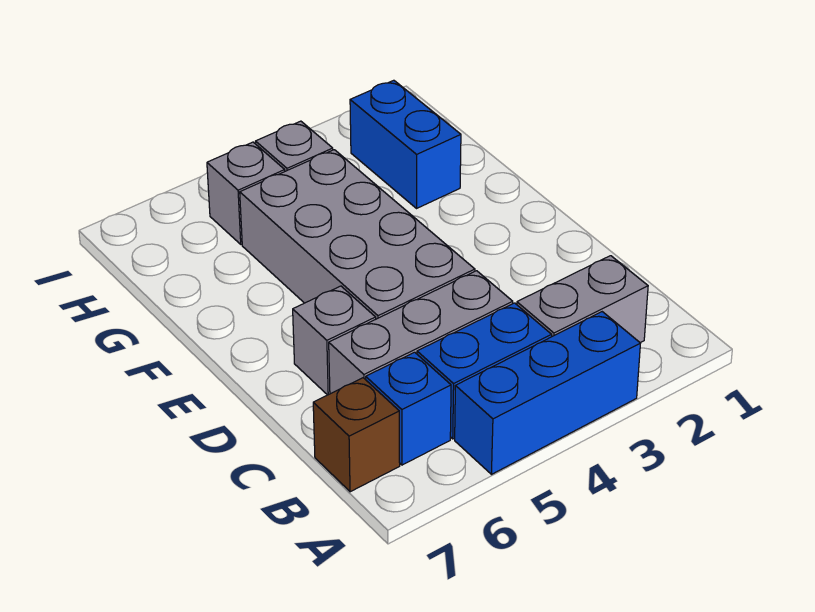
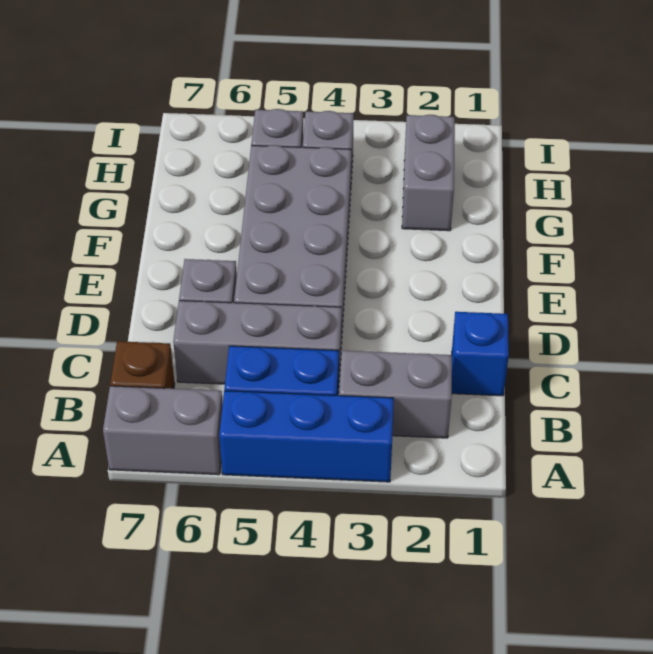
none -> grey 1x2 brick [103,386,223,475]
blue 1x1 brick [366,352,451,465] -> blue 1x1 brick moved to [452,312,509,396]
blue 1x2 brick [350,80,461,208] -> grey 1x2 brick [402,115,455,231]

